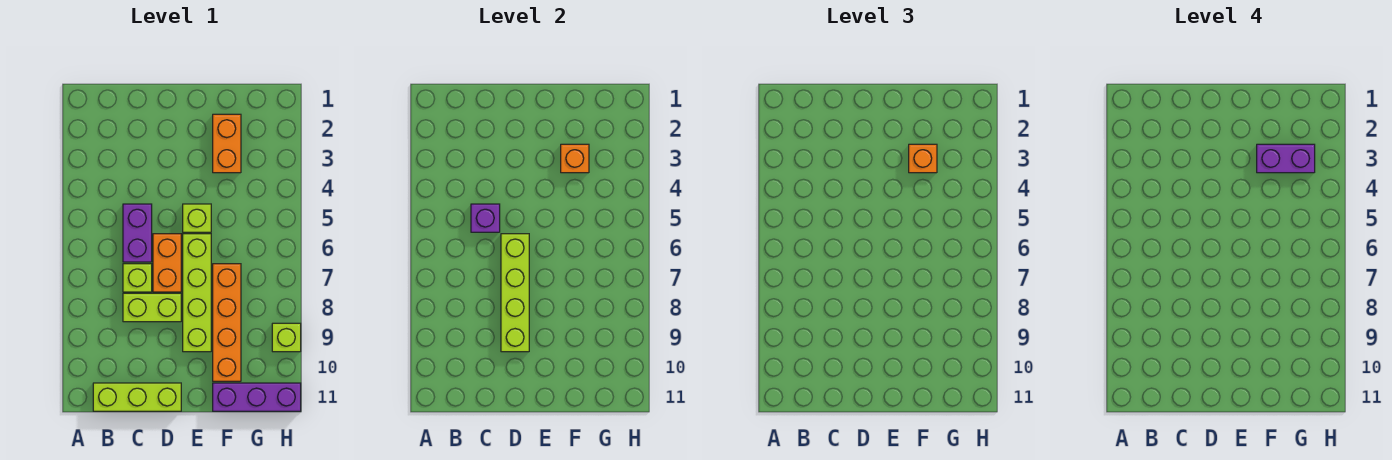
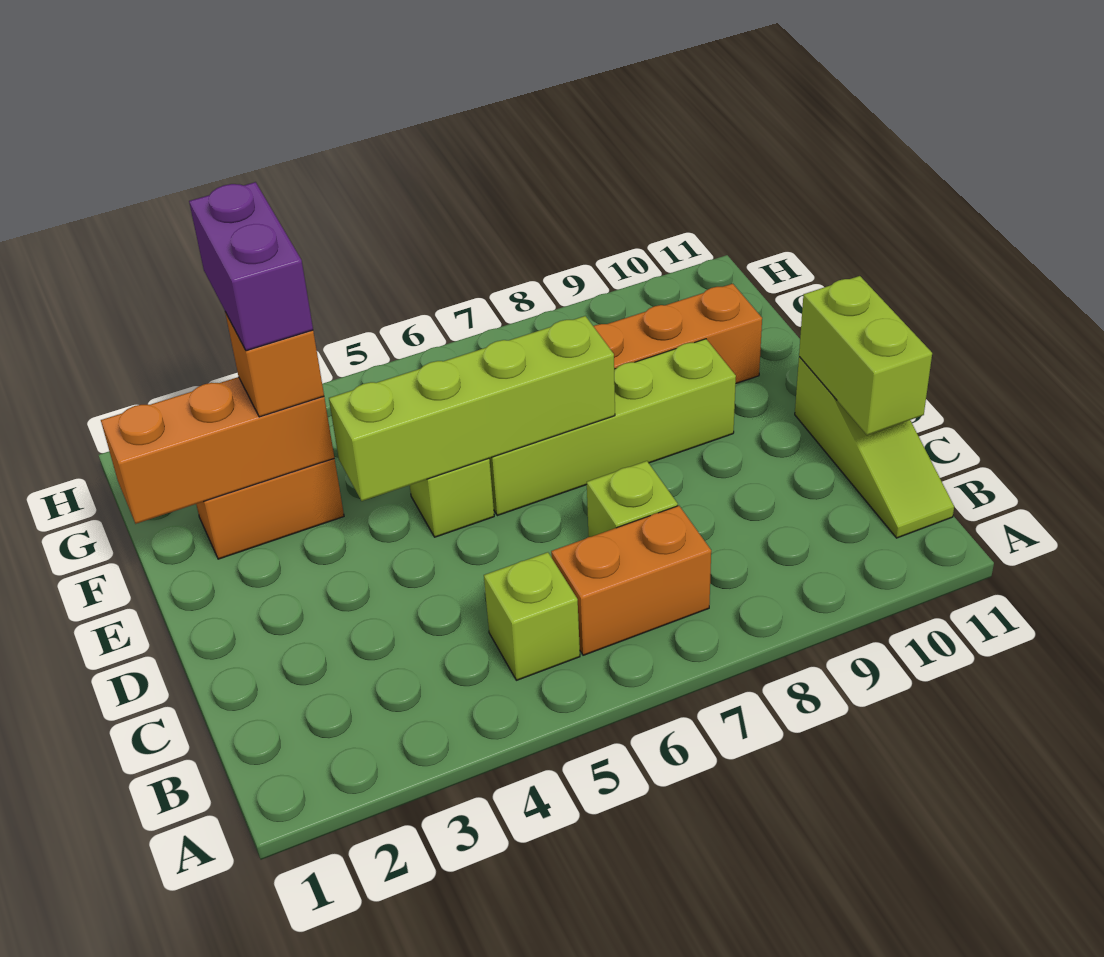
lime 1x3 brick [93,383,181,411] -> lime 1x3 slope [795,357,954,538]
purple 1x2 brick [123,204,152,262] -> none
purple 1x1 brick [471,204,500,232] -> none
lime 1x2 brick [123,293,181,322] -> lime 1x2 brick moved to [799,276,932,435]
orange 1x2 brick [153,234,181,292] -> orange 1x2 brick moved to [551,506,711,655]
lime 1x4 brick [501,234,529,352] -> lime 1x4 brick moved to [329,316,615,501]
orange 1x1 brick [561,144,589,173] -> orange 1x3 brick [101,377,334,524]
purple 1x3 brick [213,383,301,411] -> none
lime 1x1 brick [272,323,301,352] -> lime 1x1 brick moved to [484,552,580,680]

